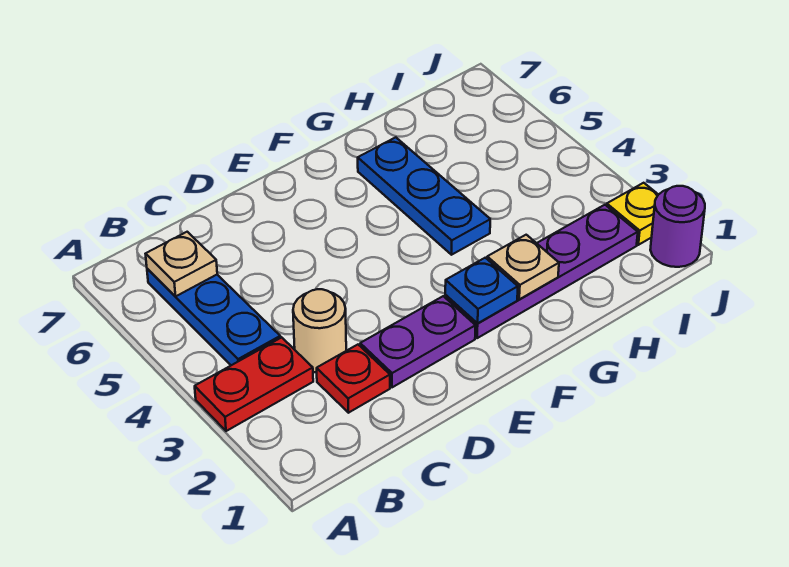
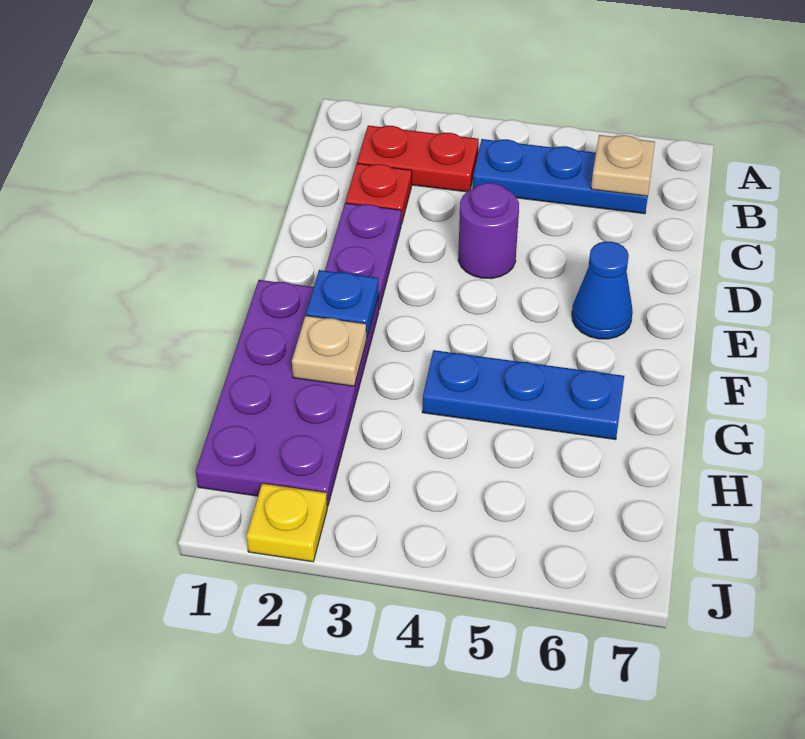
red 1x2 plate [195,337,313,431] -> red 1x2 plate turned to [357,125,479,192]
tan 1x1 round brick [293,289,346,372] -> none
none -> blue 1x1 cone [572,242,633,339]
purple 1x4 plate [445,205,638,338] -> purple 2x4 plate [196,280,379,506]
purple 1x1 round brick [650,186,705,267] -> purple 1x1 round brick moved to [458,183,519,279]

